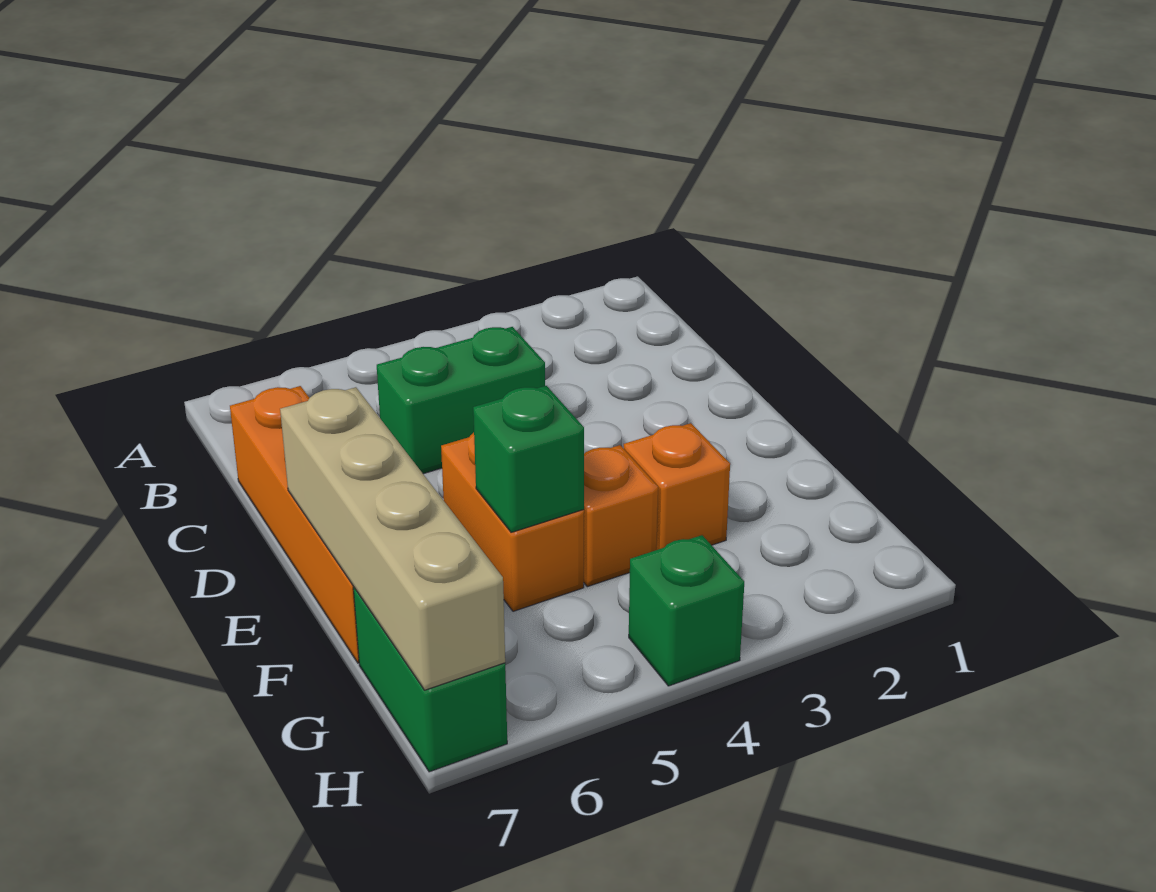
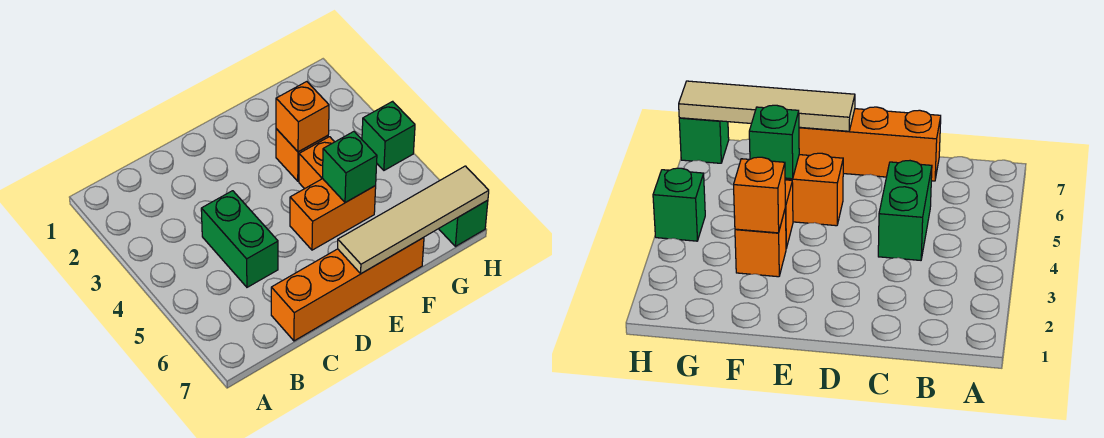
tan 1x4 brick [280,387,505,690] -> tan 1x4 tile [338,166,489,274]
none -> orange 1x1 brick [276,82,329,152]
green 1x2 brick [353,587,507,772] -> green 1x1 brick [439,200,488,246]

